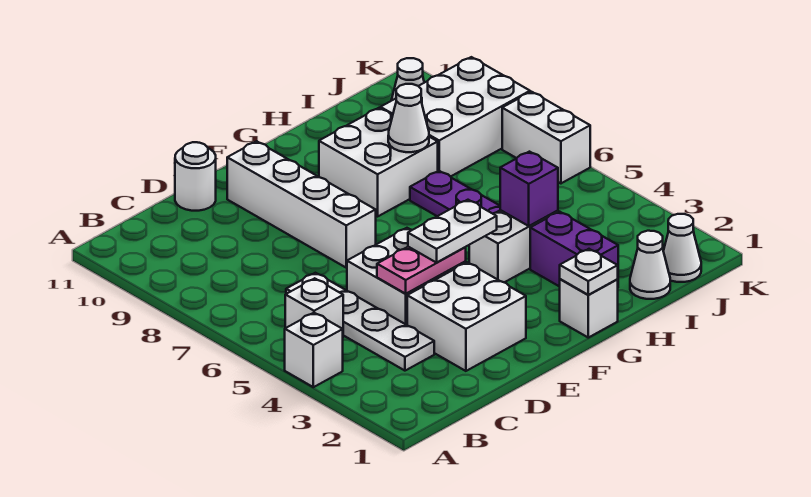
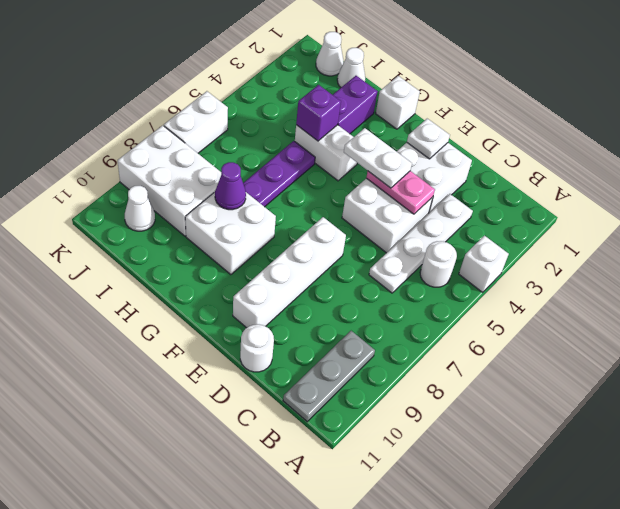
white 1x1 brick [285,278,343,329] -> white 1x1 round brick [420,241,457,287]
none -> grey 1x3 plate [283,331,375,422]
white 1x1 plate [560,249,618,295] -> white 1x1 plate moved to [407,119,450,159]
white 1x1 cone [388,84,429,152] -> purple 1x1 cone [215,162,246,210]

